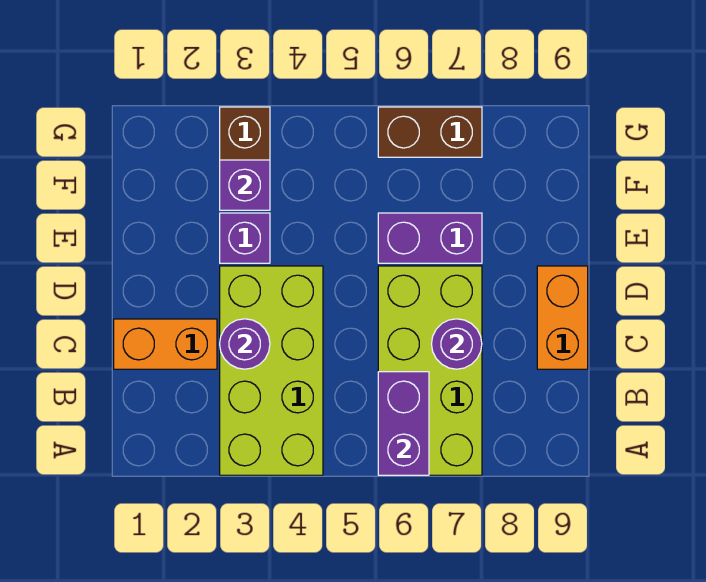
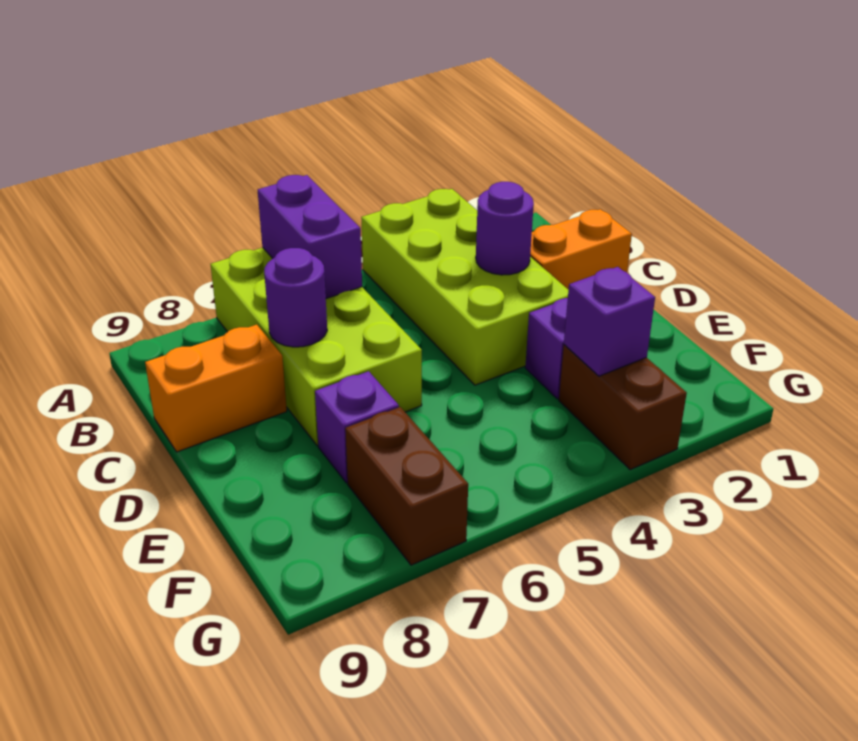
orange 1x2 brick [537,266,588,369] -> orange 1x2 brick turned to [145,325,287,452]
purple 1x2 brick [378,213,482,263] -> purple 1x1 brick [315,371,399,483]
brown 1x2 brick [378,107,482,157] -> brown 1x2 brick turned to [345,407,468,565]

